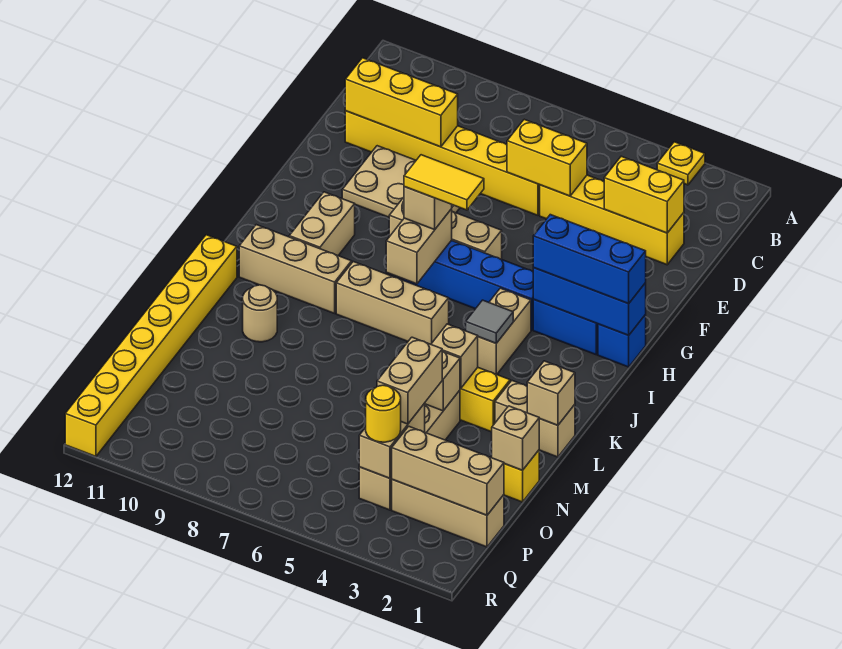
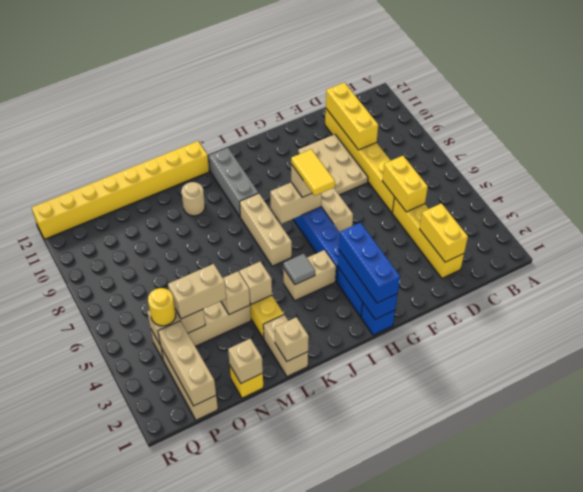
yellow 1x1 plate [657,142,705,185] -> none
tan 1x2 brick [289,192,355,255] -> none
tan 1x3 brick [239,225,352,313] -> grey 1x3 brick [209,148,259,217]

